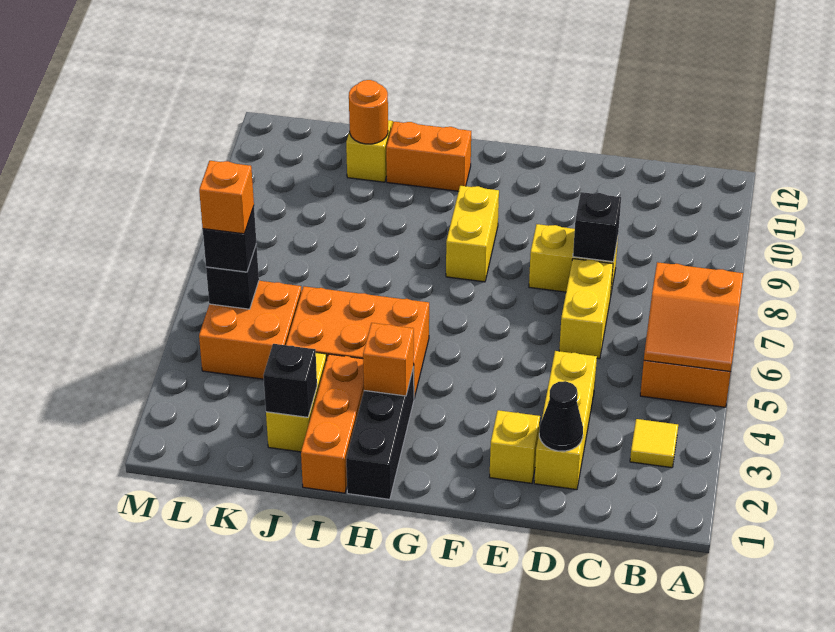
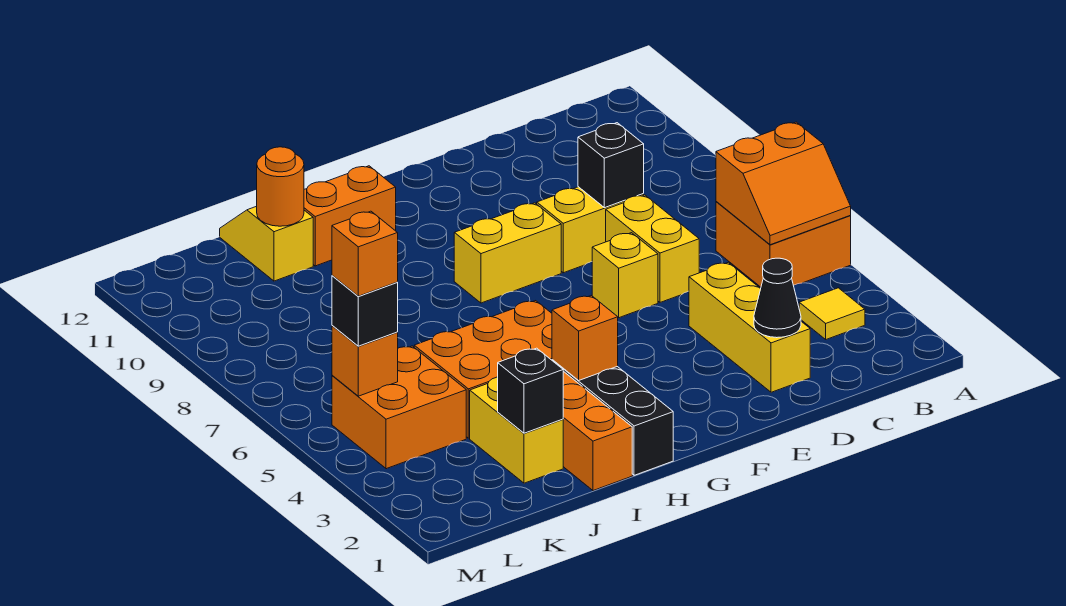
yellow 1x1 brick [490,410,540,483] -> yellow 1x1 brick moved to [592,233,658,318]
yellow 1x2 brick [446,186,499,282] -> yellow 1x2 brick turned to [454,203,561,303]
black 1x1 brick [206,244,259,309] -> orange 1x1 brick [332,326,398,396]

